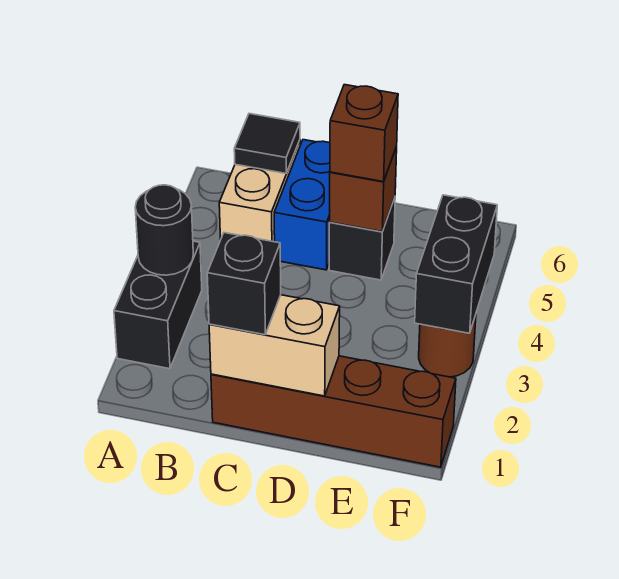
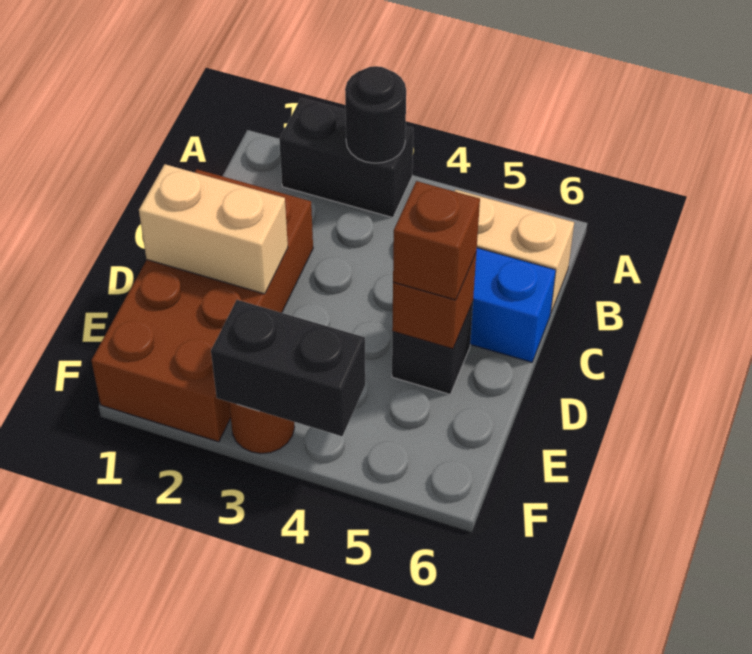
black 1x1 tile [234,114,300,173] -> none
brown 1x4 brick [211,356,456,467] -> brown 2x4 brick [91,169,313,442]
tan 1x2 brick [209,295,340,396] -> tan 1x2 brick turned to [139,164,288,294]
black 1x1 brick [207,233,281,335] -> none

